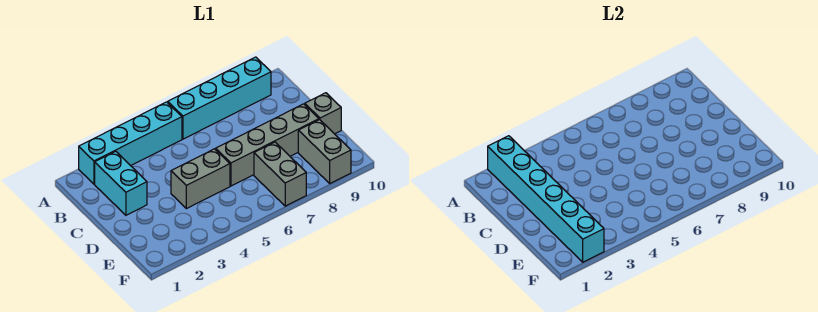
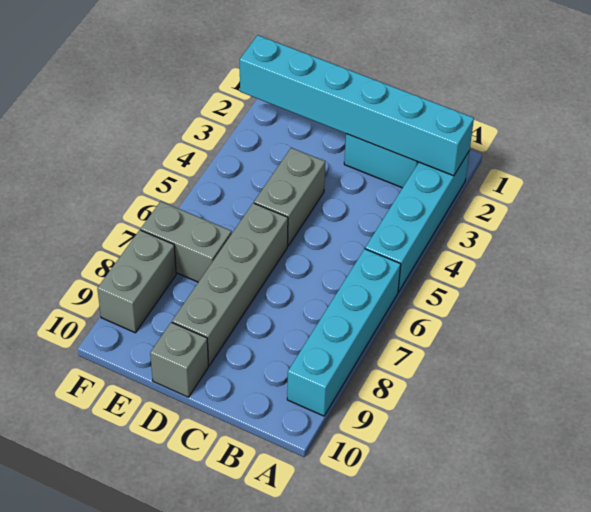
grey 1x2 brick [298,120,351,183] -> grey 1x2 brick turned to [97,230,176,333]

